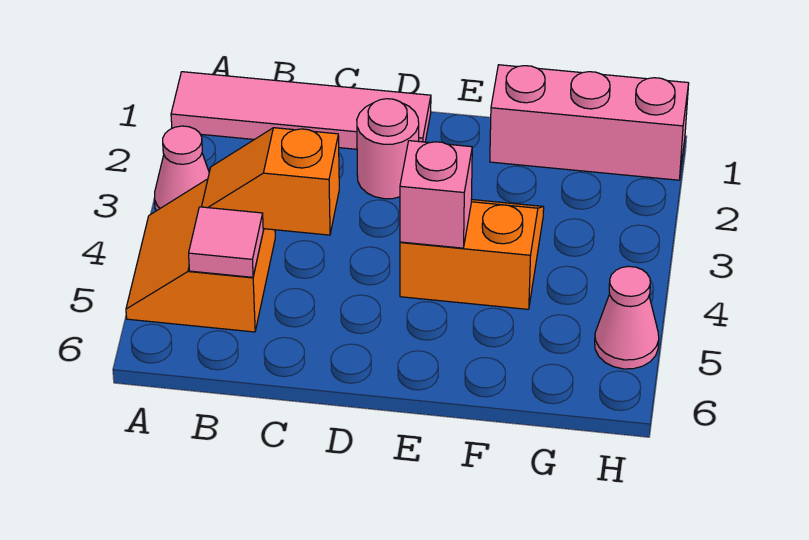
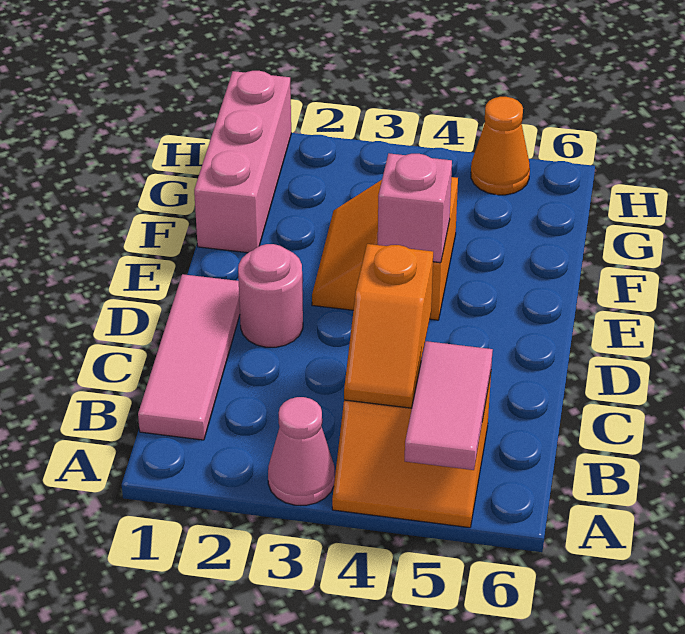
pink 1x4 tile [171,72,431,149] -> pink 1x3 tile [138,274,240,440]
pink 1x1 tile [189,207,263,277] -> pink 1x2 tile [405,341,493,470]
pink 1x1 cone [595,266,659,369] -> orange 1x1 cone [471,97,530,195]

